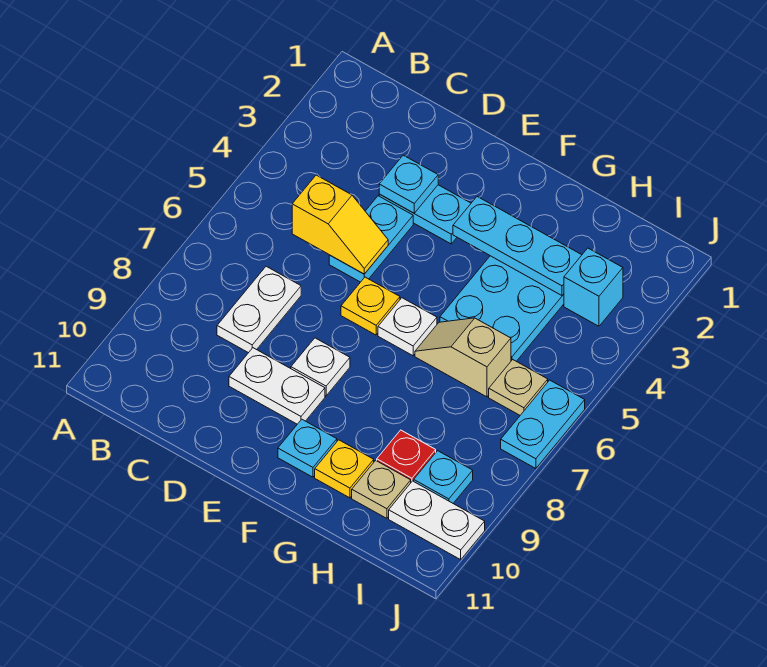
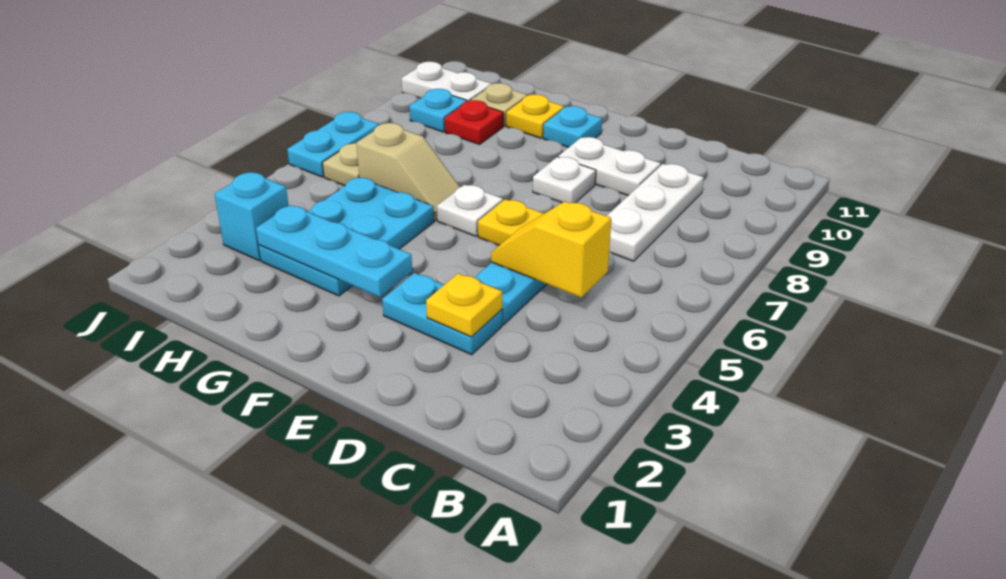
white 1x2 plate [217,266,301,353] -> white 1x3 plate [607,164,704,261]
cyan 1x1 plate [379,155,438,213] -> yellow 1x1 plate [426,273,502,337]

